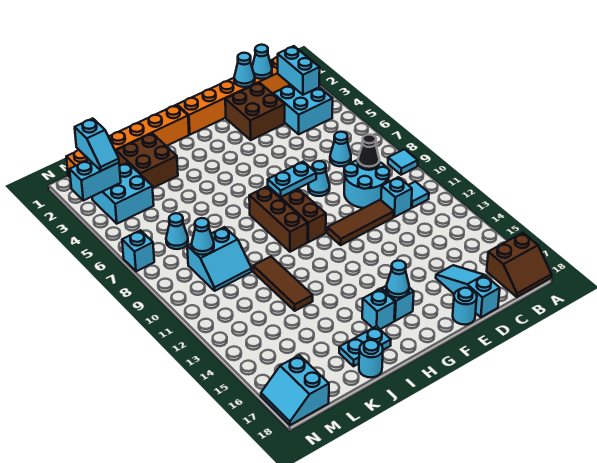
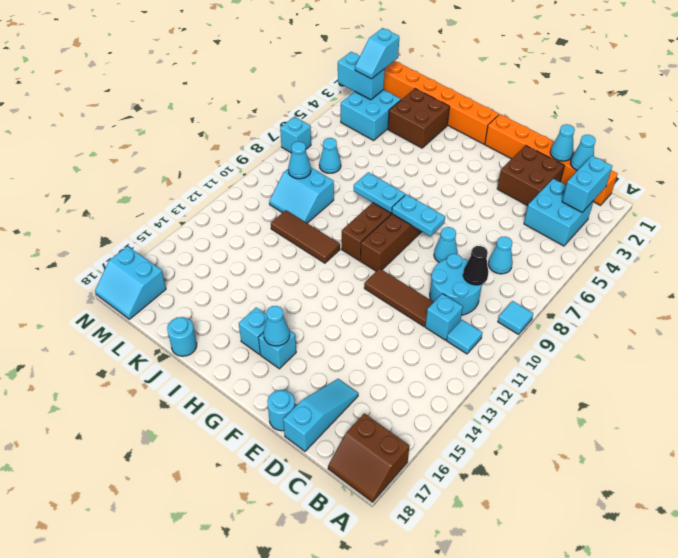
cyan 1x2 plate [339,326,391,366] -> cyan 1x2 plate moved to [354,172,405,213]
brown 1x3 tile [253,257,313,311] -> brown 1x3 tile turned to [271,210,340,263]
cyan 2x2 slope [261,355,329,425] -> cyan 2x2 slope turned to [95,246,166,319]

